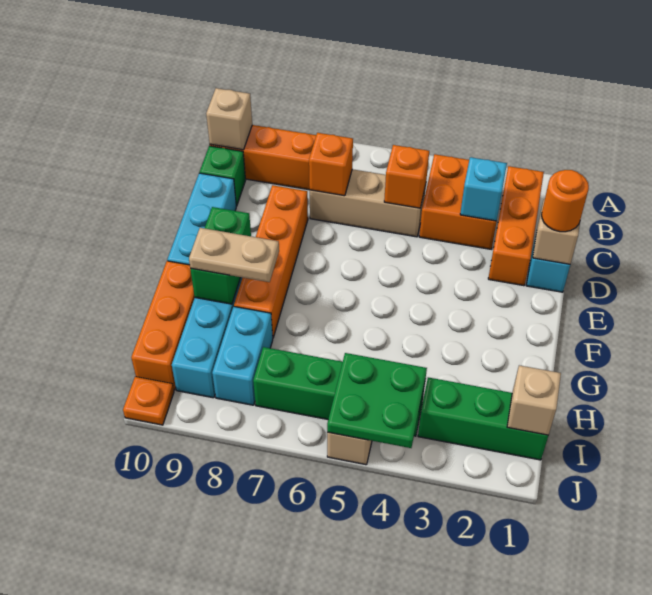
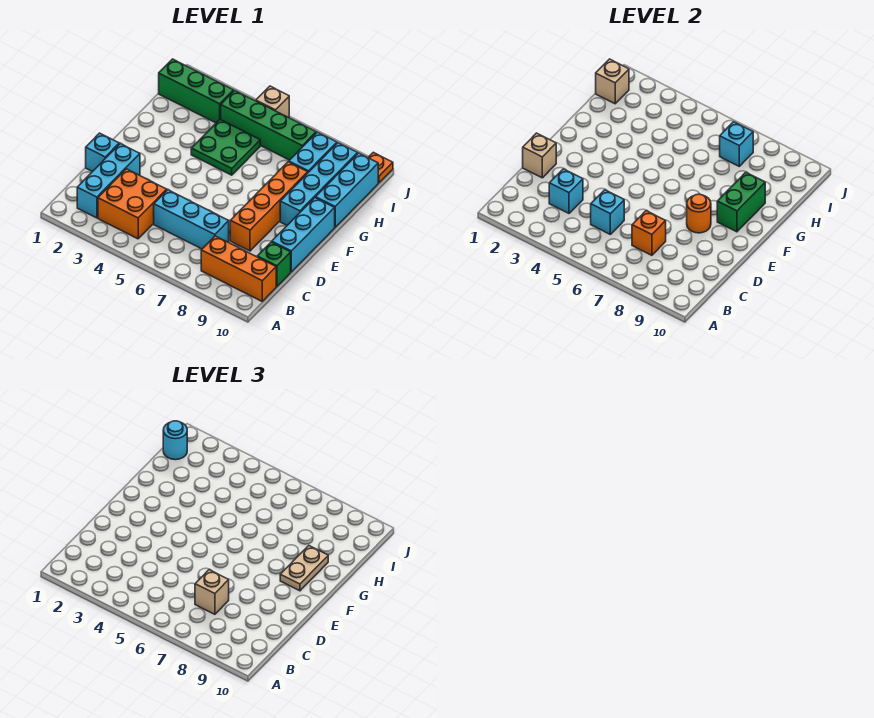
orange 1x3 brick [488,166,544,286] -> cyan 1x3 brick [77,144,140,218]
tan 1x1 brick [206,88,252,150] -> tan 1x1 brick moved to [195,570,229,614]
tan 1x3 brick [310,169,426,237] -> cyan 1x3 brick [154,190,229,249]
orange 1x1 brick [384,145,429,208] -> cyan 1x1 brick [591,190,624,234]
orange 1x1 round brick [542,170,589,232] -> orange 1x1 round brick moved to [687,194,711,233]
tan 1x2 plate [189,228,279,282] -> tan 1x2 plate turned to [280,546,328,591]
orange 1x3 brick [131,261,195,390] -> cyan 1x3 brick [316,153,378,227]
none -> cyan 1x1 round brick [163,421,187,460]
green 2x2 plate [327,353,427,448] -> green 2x2 plate moved to [191,119,260,175]
none -> cyan 1x1 brick [720,122,753,166]

